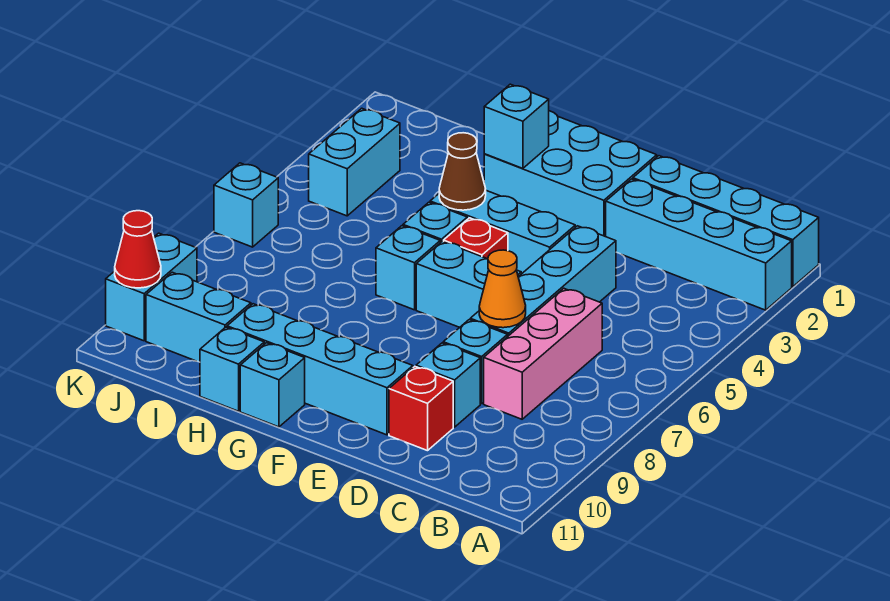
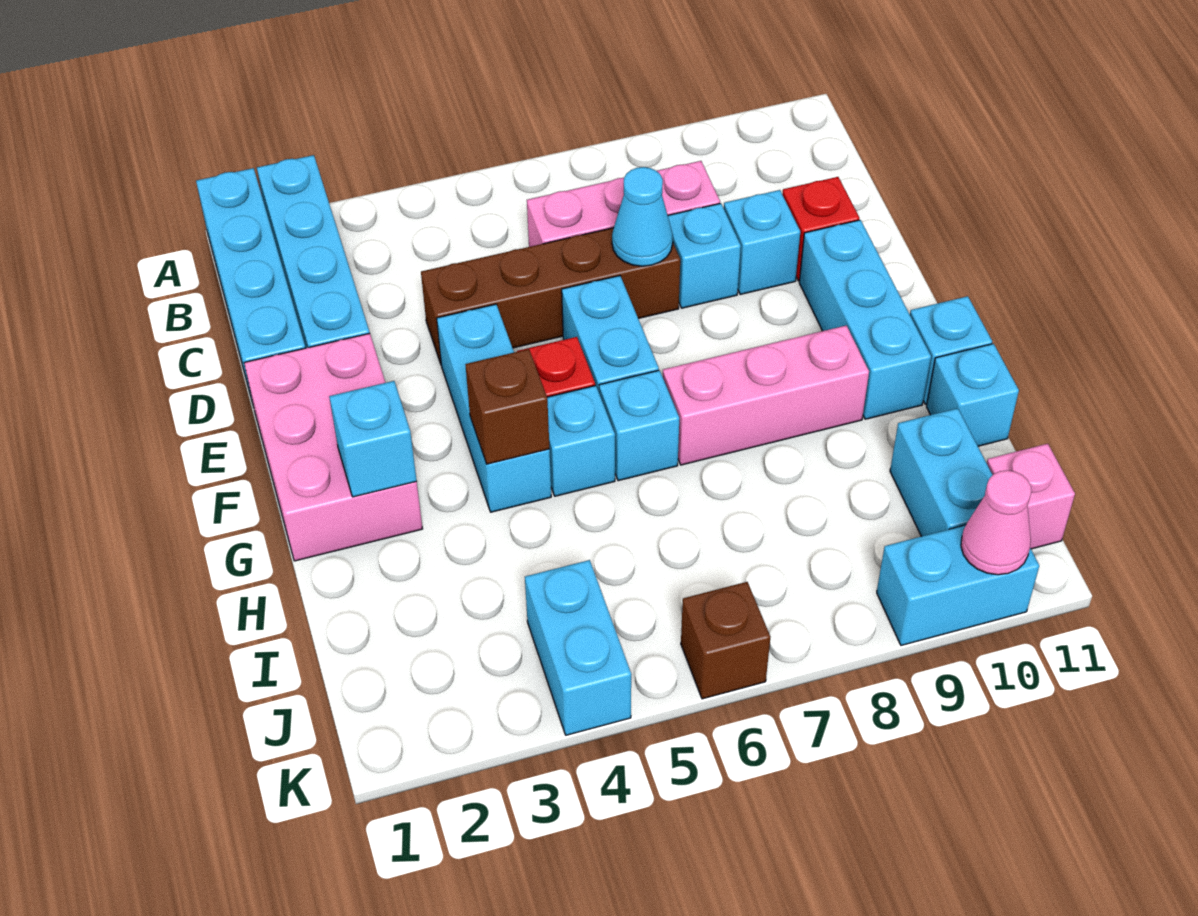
cyan 1x4 brick [470,226,616,336] -> brown 1x4 brick [421,228,680,364]
orange 1x1 cone [479,250,526,328] -> cyan 1x1 cone [612,167,673,266]
cyan 2x3 brick [484,111,657,237] -> pink 2x3 brick [244,333,423,561]
cyan 1x4 brick [227,304,413,435] -> cyan 1x3 brick [799,220,931,419]
brown 1x1 cone [439,133,486,210] -> brown 1x1 brick [465,349,549,464]
none -> pink 1x3 brick [663,325,869,465]
cyan 1x2 brick [309,108,400,216] -> cyan 1x2 brick turned to [525,560,631,735]
none -> pink 1x1 brick [987,444,1075,549]
cyan 1x1 brick [214,163,278,247] -> brown 1x1 brick [681,582,770,699]
red 1x1 cone [115,211,161,288] -> pink 1x1 cone [961,470,1031,575]

